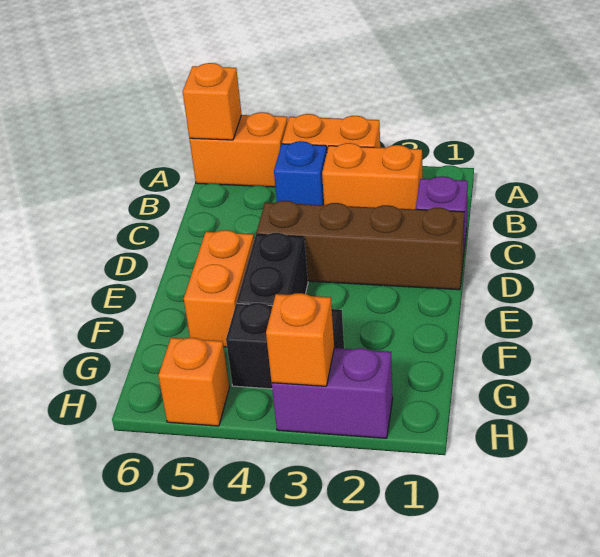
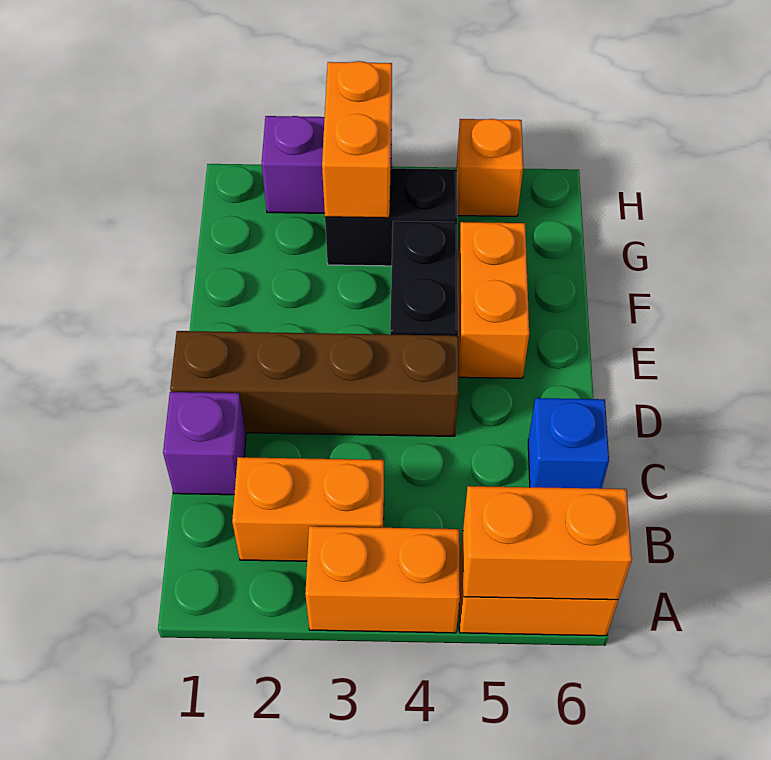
orange 1x1 brick [183,63,242,140] -> orange 1x2 brick [463,486,632,600]
blue 1x1 brick [274,141,327,205] -> blue 1x1 brick moved to [528,398,609,489]
orange 1x1 brick [266,293,334,386] -> orange 1x2 brick [322,61,392,218]

